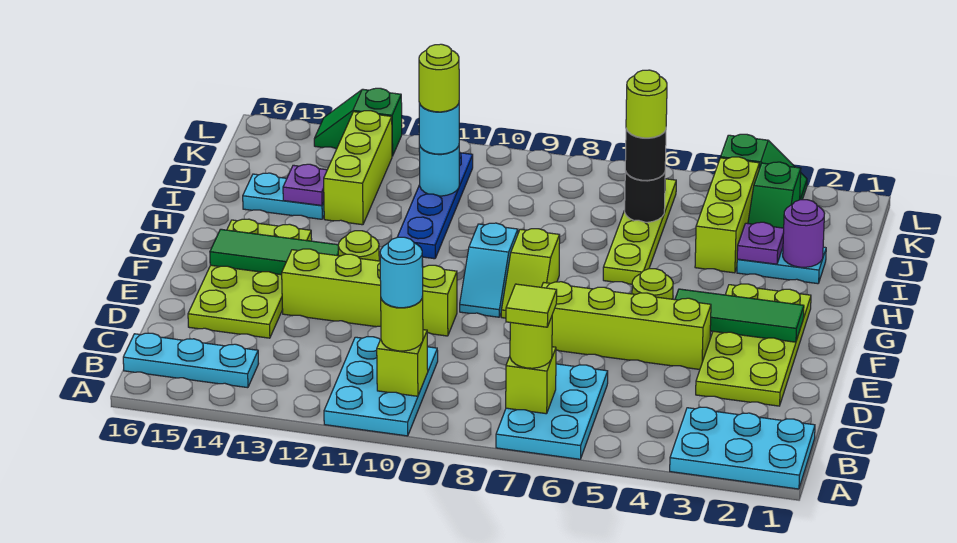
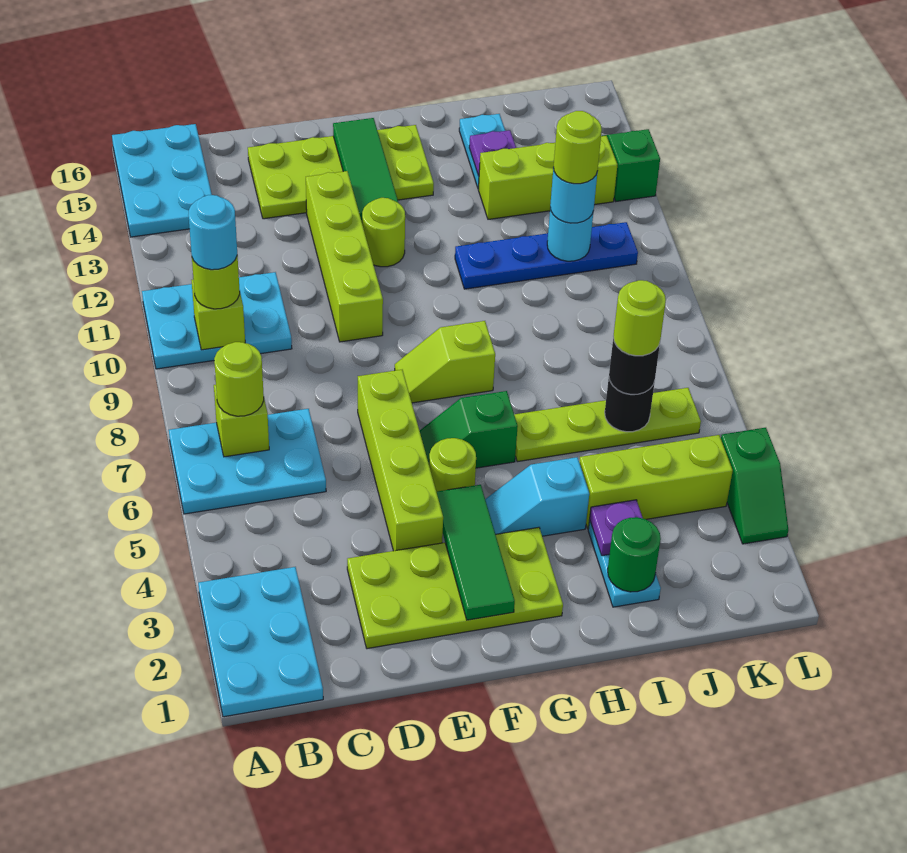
lime 1x1 tile [506,284,557,327] -> none
cyan 1x3 plate [123,333,259,388] -> cyan 2x3 plate [112,124,212,237]
cyan 1x2 slope [460,223,518,317] -> cyan 1x2 slope moved to [485,457,589,536]
purple 1x1 round brick [783,200,825,267] -> green 1x1 round brick [608,517,661,592]
green 1x2 slope [748,162,801,228] -> green 1x2 slope moved to [420,391,518,468]

